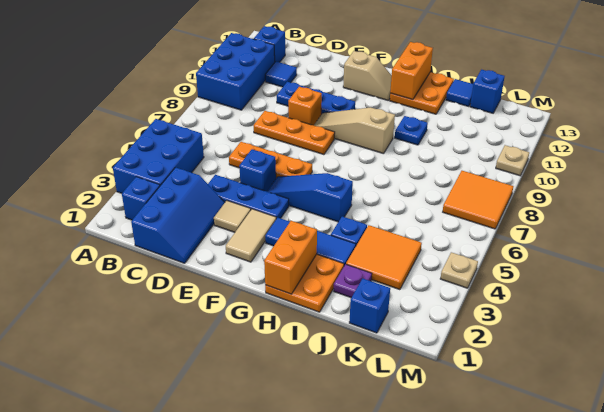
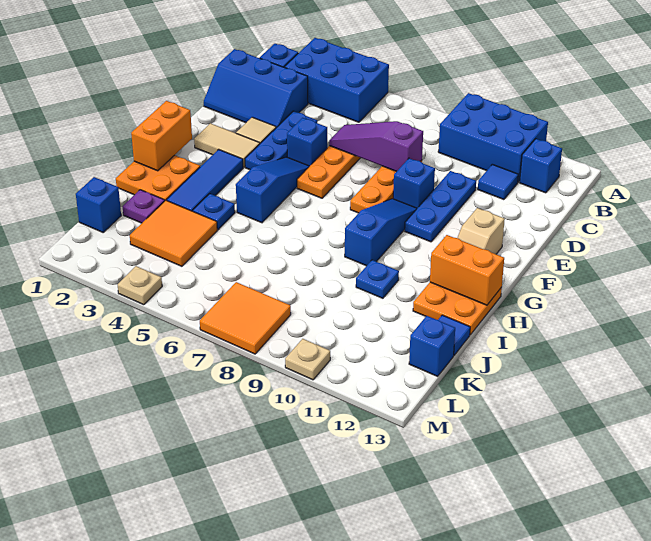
none -> purple 1x3 slope [329,121,423,172]
orange 1x1 brick [288,87,322,125] -> blue 1x1 brick [393,158,435,208]
tan 1x3 slope [314,108,395,154] -> blue 1x3 slope [345,199,417,266]
orange 1x2 brick [264,221,317,294] -> orange 1x2 brick turned to [131,101,192,171]

